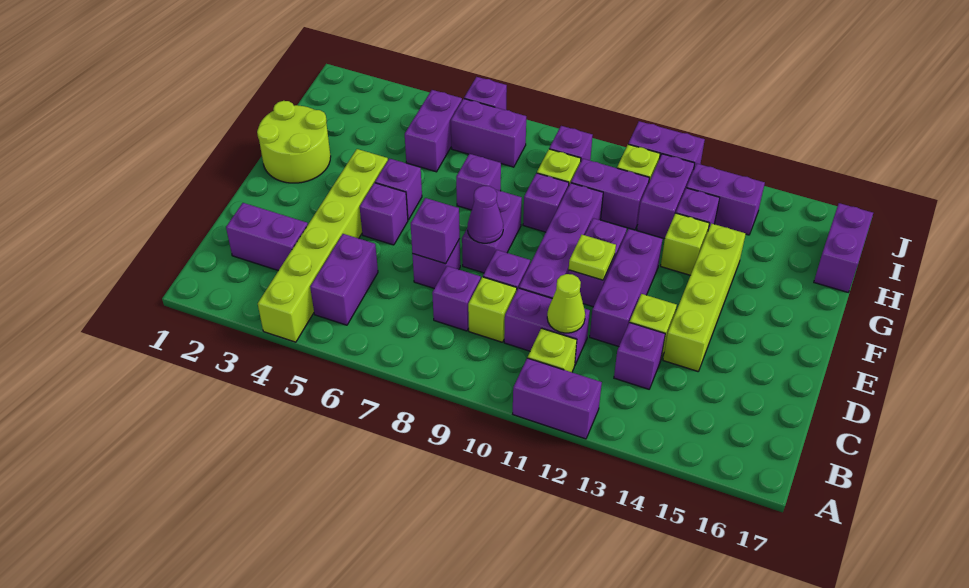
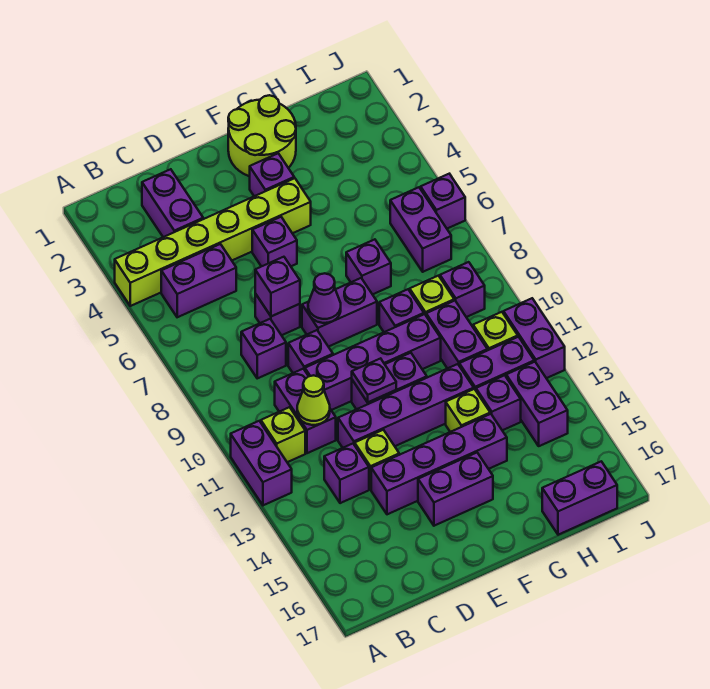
lime 1x1 brick [468,277,517,342] -> none
purple 1x3 brick [590,229,662,347] -> purple 1x4 brick [338,364,474,448]
lime 1x4 brick [663,224,746,371] -> purple 1x4 brick [371,414,507,514]
lime 1x1 plate [569,235,616,280] -> purple 1x1 plate [352,358,396,402]
purple 1x1 brick [375,159,422,220] -> purple 1x1 brick moved to [250,153,294,196]
purple 1x2 brick [405,90,462,172] -> purple 1x2 brick moved to [418,453,493,526]

